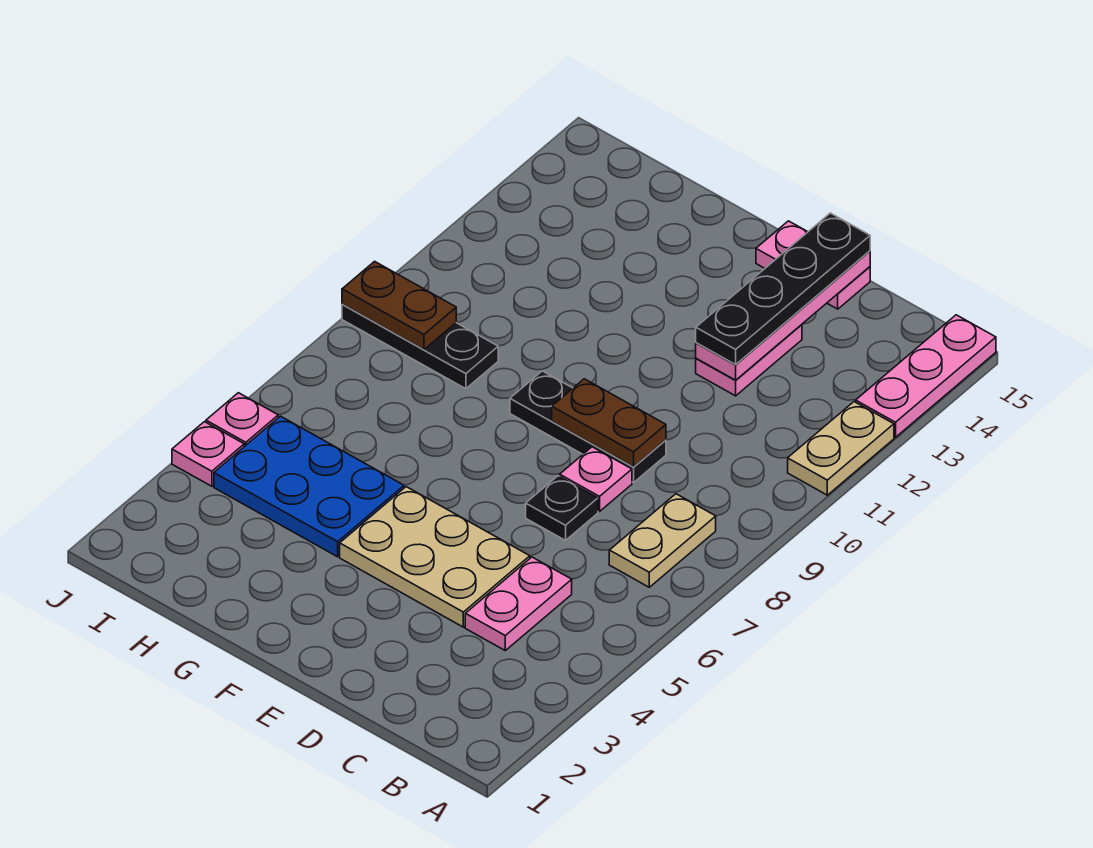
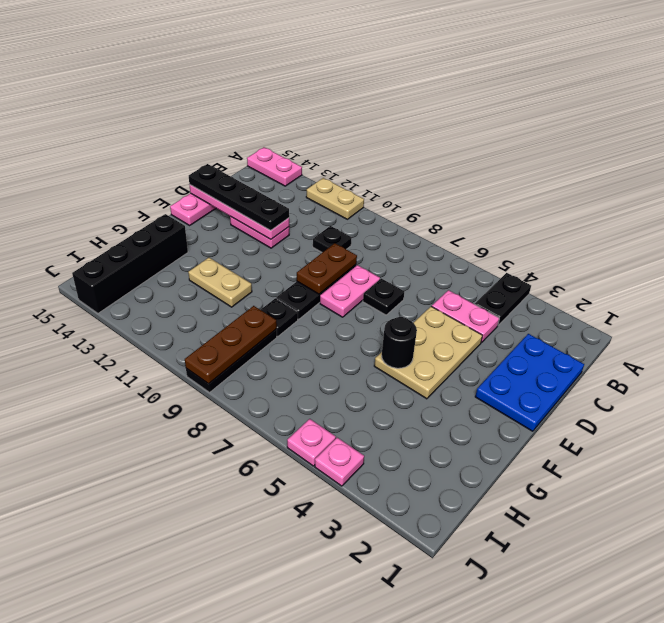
none -> black 1x2 plate [475,273,531,325]
pink 1x3 plate [856,315,996,437] -> pink 1x2 plate [247,147,302,186]
tan 1x2 plate [609,494,716,587] -> tan 1x2 plate moved to [188,258,252,307]
none -> black 1x1 plate [313,226,352,253]
pink 1x1 plate [560,447,632,512] -> pink 1x2 plate [320,265,380,317]
none -> black 1x1 round brick [382,317,417,368]
blue 2x3 plate [214,416,404,557] -> blue 2x3 plate moved to [475,334,584,431]
none -> black 1x1 plate [261,298,298,336]
none -> black 1x4 brick [72,214,188,313]
brown 1x2 plate [342,261,456,350] -> brown 1x3 plate [185,306,277,384]

